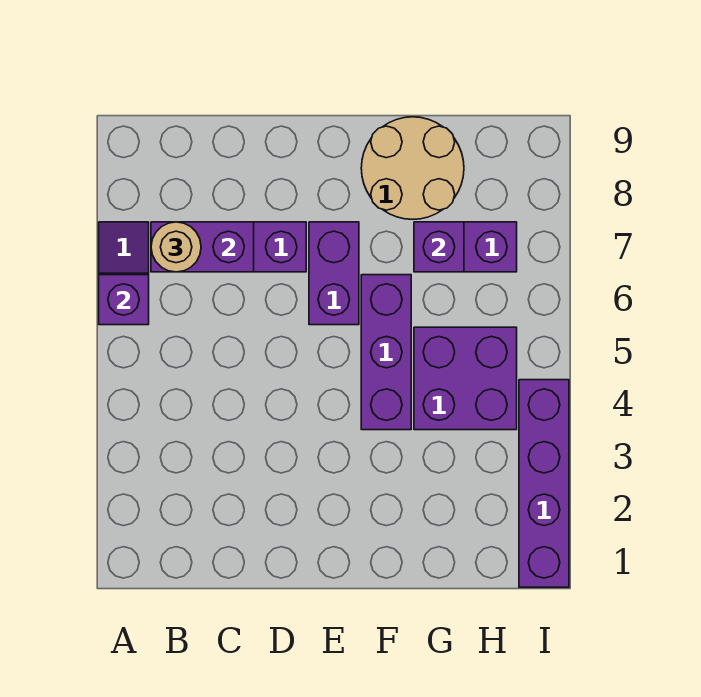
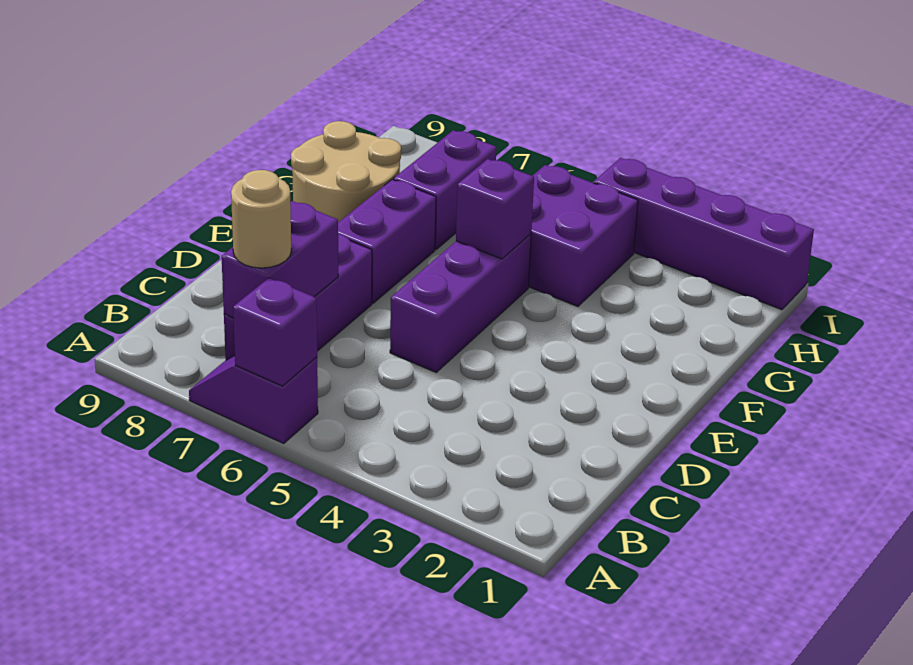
purple 1x2 brick [309,222,359,325] -> purple 1x2 brick turned to [338,180,436,303]
purple 1x3 brick [361,275,411,430] -> purple 1x3 brick turned to [390,234,531,372]
purple 1x1 brick [414,222,464,272] -> purple 1x1 brick moved to [456,159,534,259]

